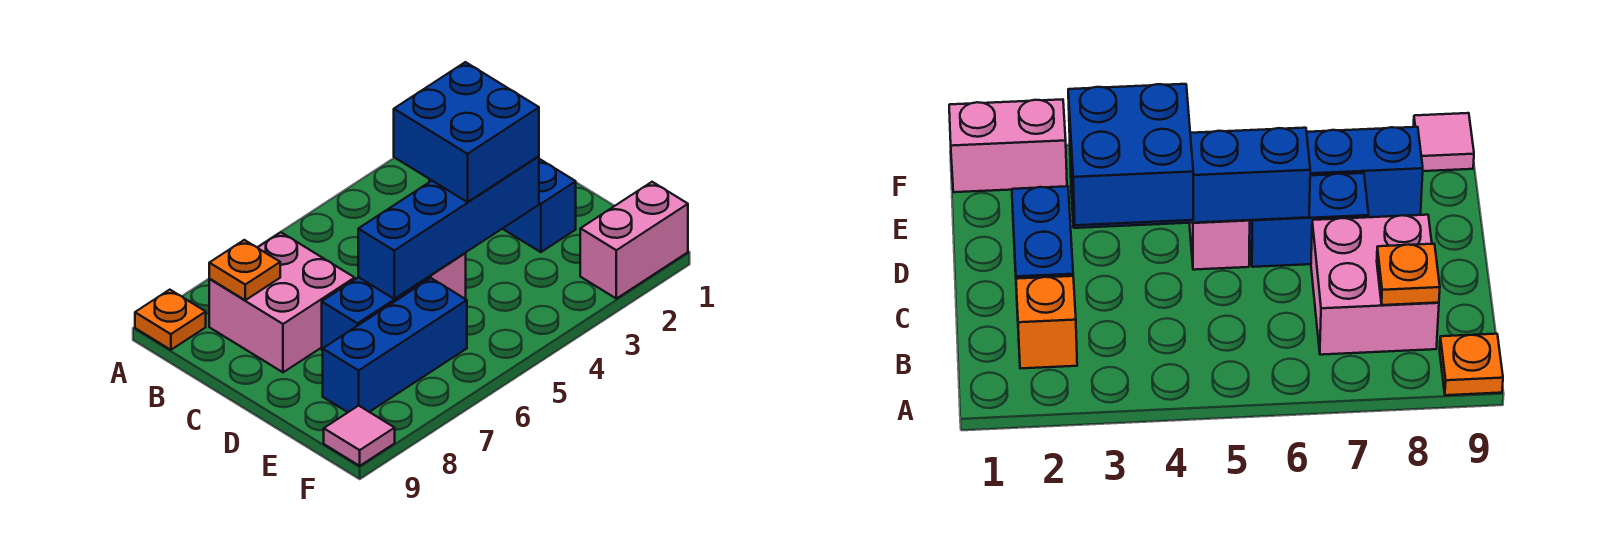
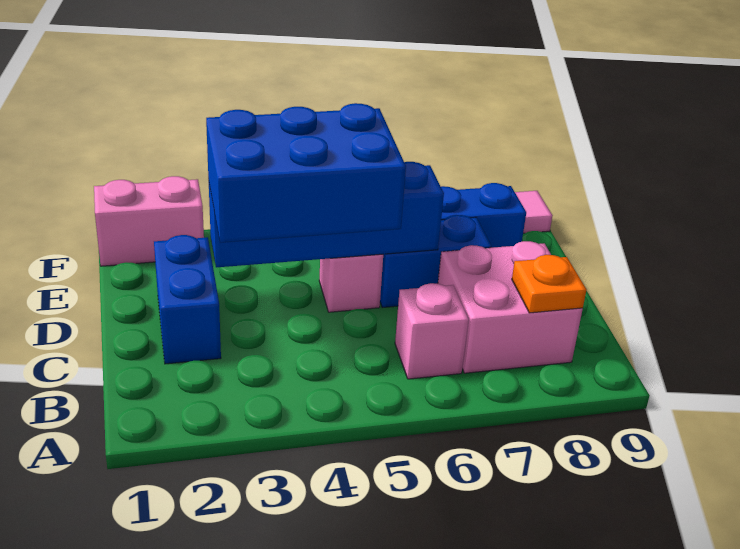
orange 1x1 plate [135,290,206,350] -> none
orange 1x1 brick [1016,276,1077,369] -> none
none -> pink 1x1 brick [395,283,469,379]
blue 2x2 brick [394,62,539,202] -> blue 2x3 brick [206,103,406,243]

